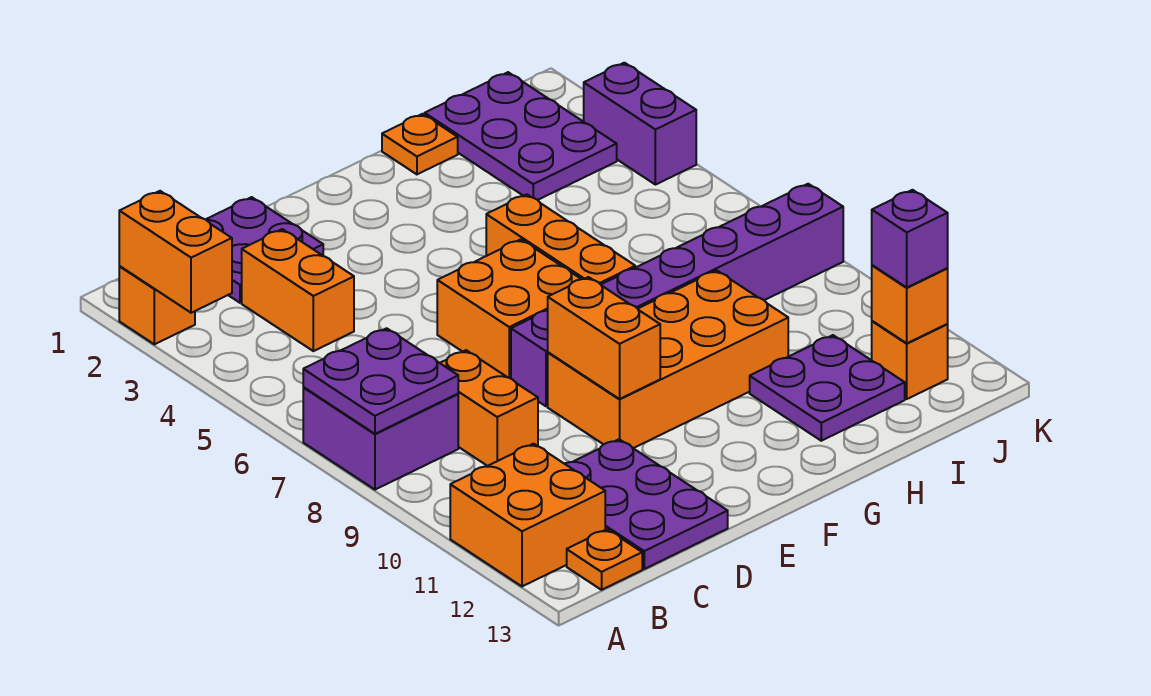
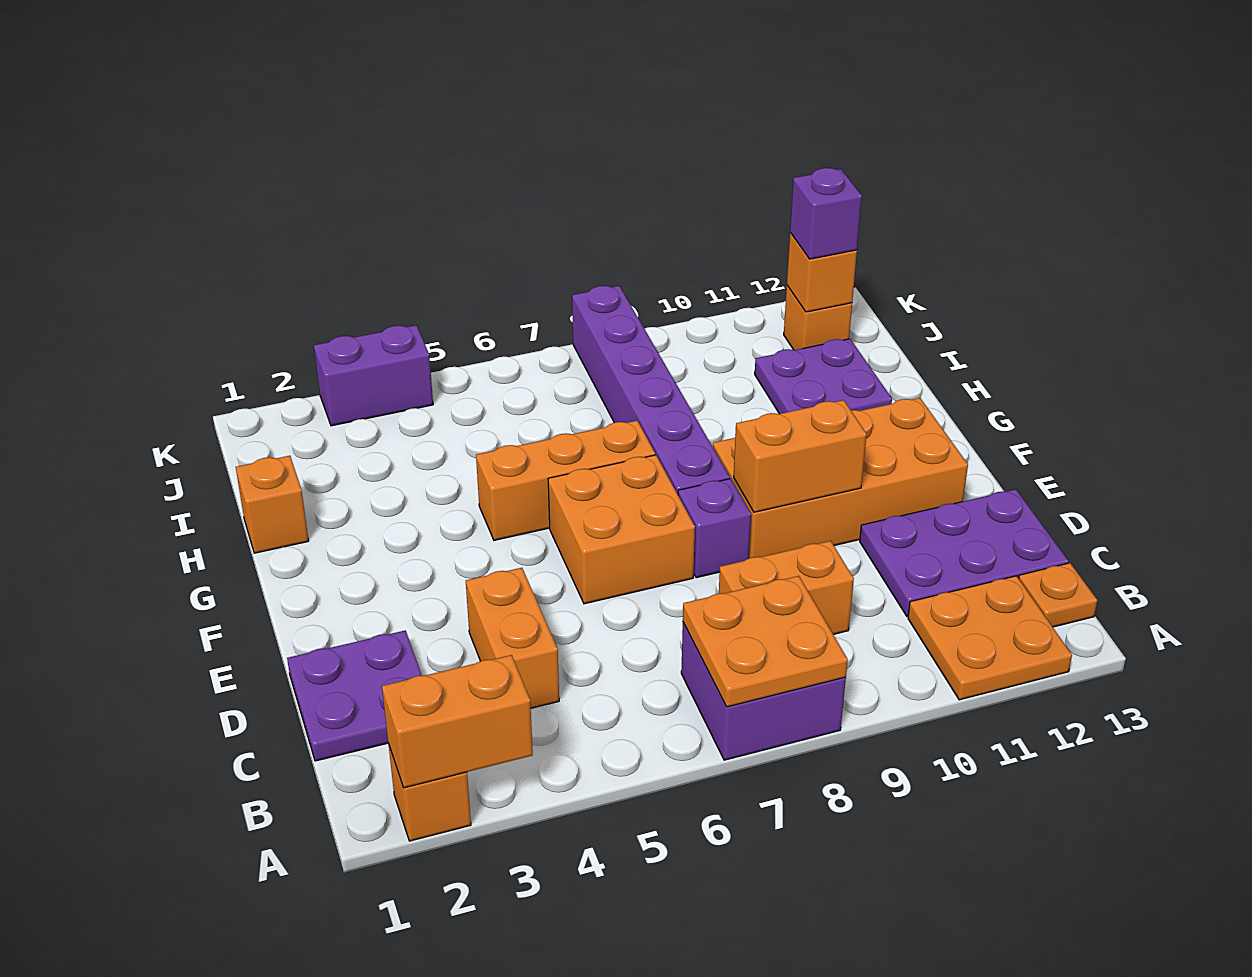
purple 2x2 plate [303,328,458,434] -> orange 2x2 plate [683,576,848,707]
orange 2x2 brick [450,444,605,586] -> orange 2x2 plate [908,576,1072,700]
orange 1x2 brick [242,229,354,351] -> orange 1x2 brick turned to [466,568,559,708]
orange 2x4 brick [548,270,788,448] -> orange 2x4 brick turned to [713,398,968,558]
orange 1x1 plate [382,114,458,174] -> orange 1x1 brick [236,456,309,553]
purple 2x3 plate [425,72,617,200] -> none

